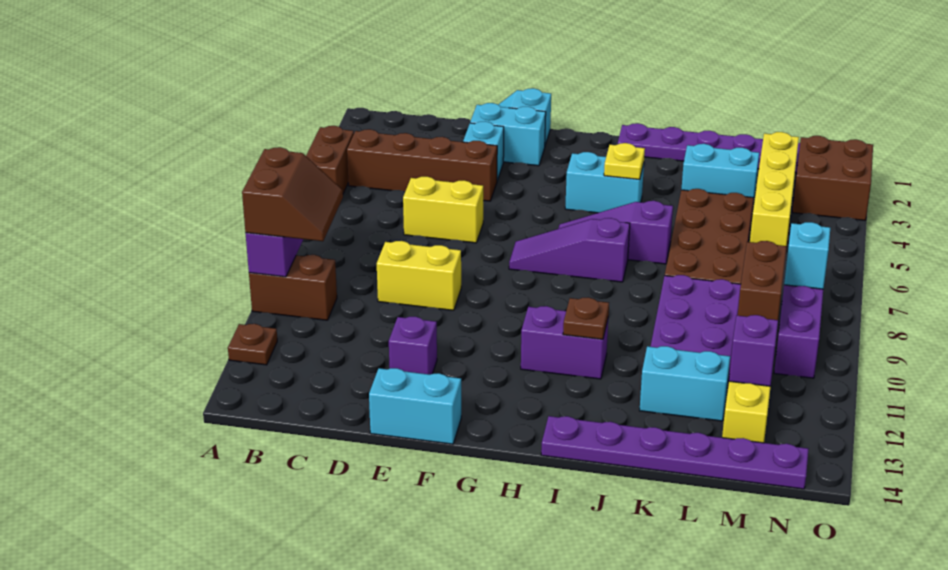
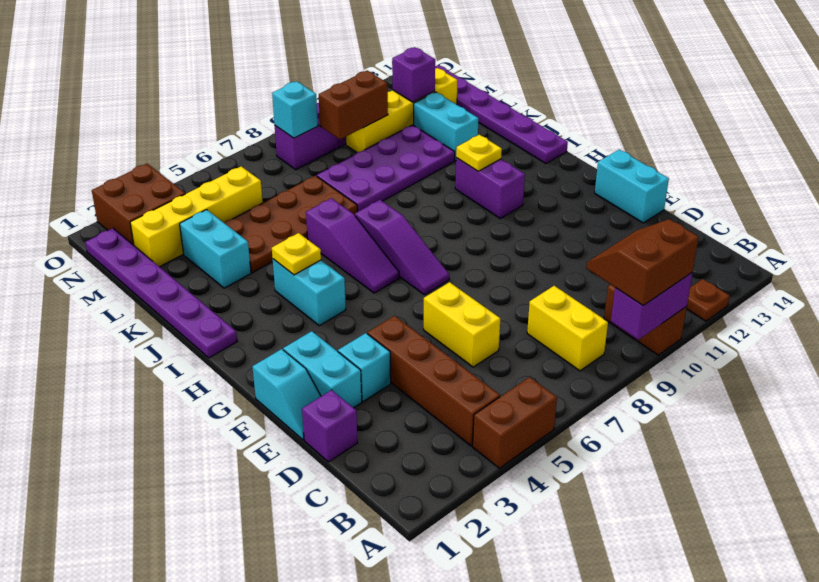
yellow 1x2 brick [377,241,461,310] -> yellow 1x2 brick moved to [527,286,608,371]
purple 1x1 brick [389,317,437,375] -> purple 1x1 brick moved to [302,390,358,462]
brown 1x1 plate [563,297,609,339] -> yellow 1x1 plate [456,135,502,171]

